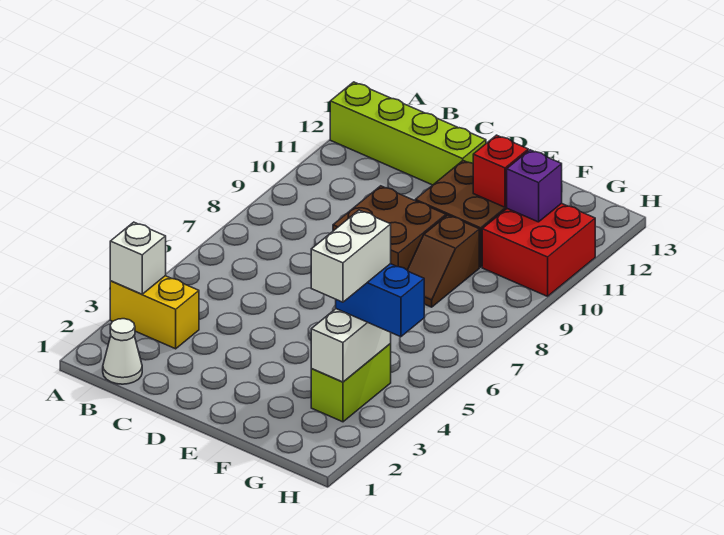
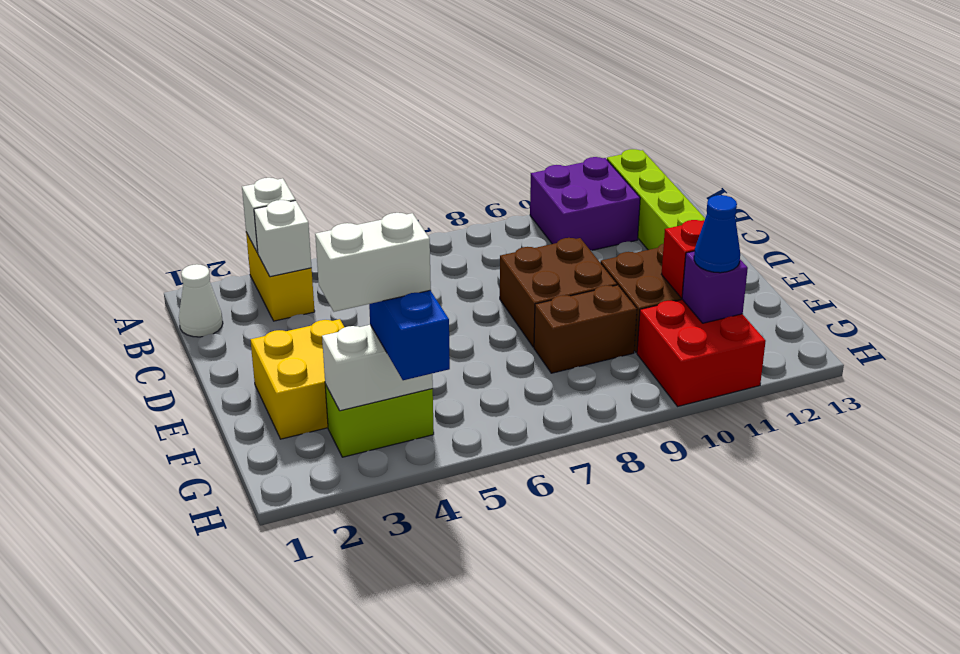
none -> purple 2x2 brick [530,157,640,250]
none -> white 1x1 brick [254,200,312,277]
none -> yellow 2x2 brick [250,319,345,439]
brown 1x2 slope [407,215,479,307] -> brown 1x2 brick [534,285,637,373]
none -> blue 1x1 cone [694,195,740,273]

